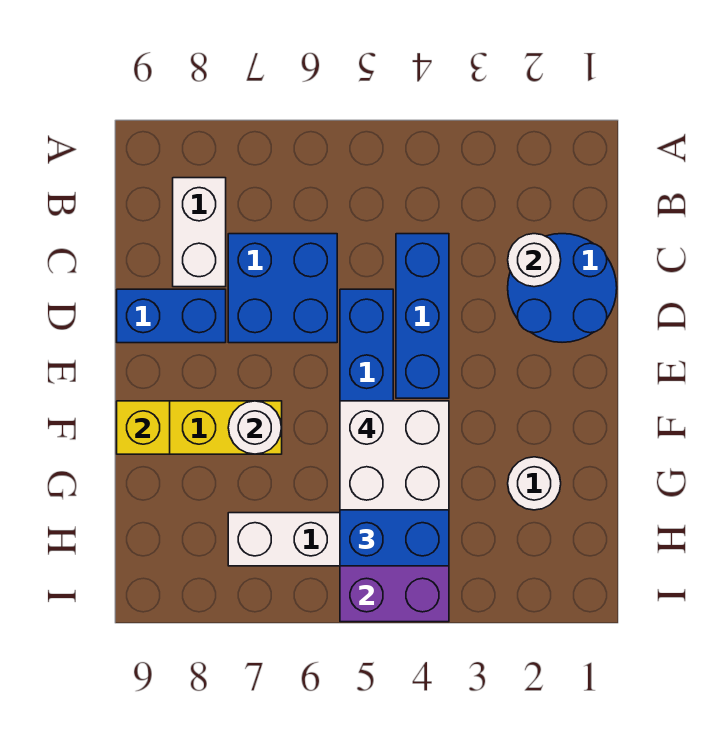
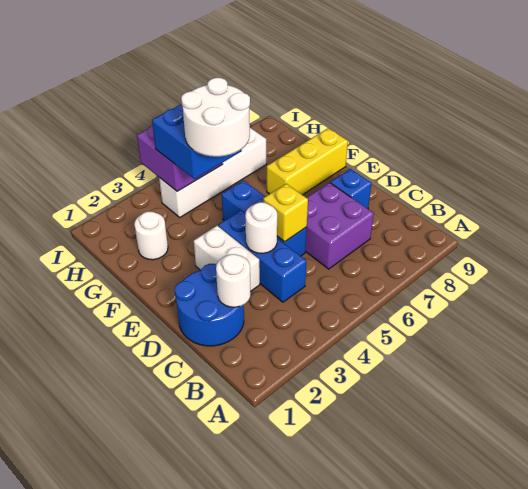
white 1x2 brick [173,178,226,287] -> white 1x2 brick moved to [194,226,260,292]
blue 2x2 brick [228,234,337,343] -> purple 2x2 brick [305,183,374,269]
blue 1x2 brick [117,289,226,343] -> blue 1x1 brick [330,169,372,209]
white 2x2 brick [340,401,449,510] -> white 2x2 round brick [181,78,250,157]
white 1x1 round brick [228,401,282,454] -> white 1x1 round brick moved to [245,202,277,253]
yellow 1x1 brick [117,401,170,454] -> yellow 1x1 brick moved to [263,184,308,242]

